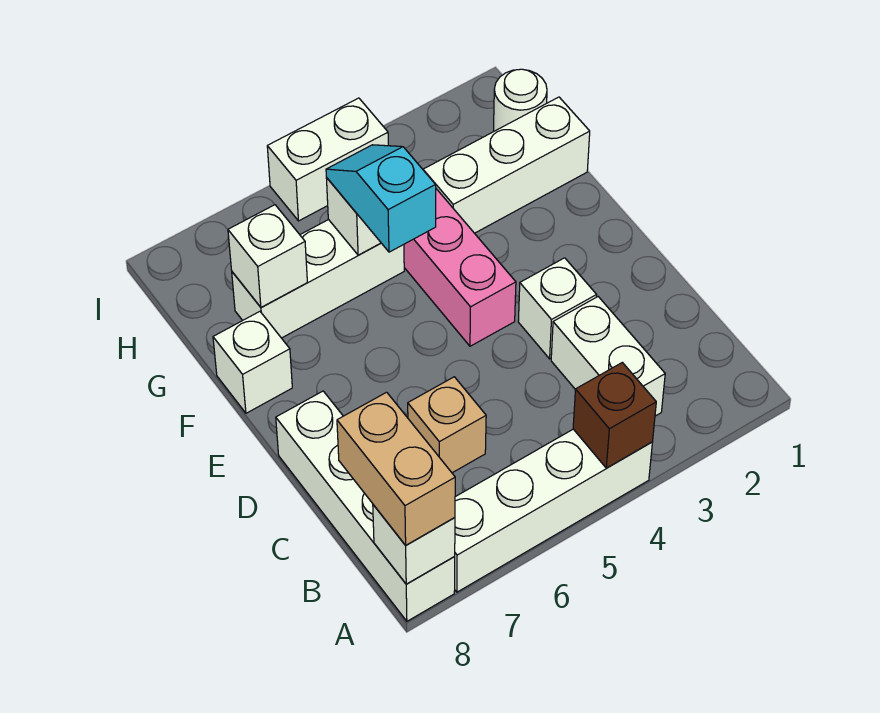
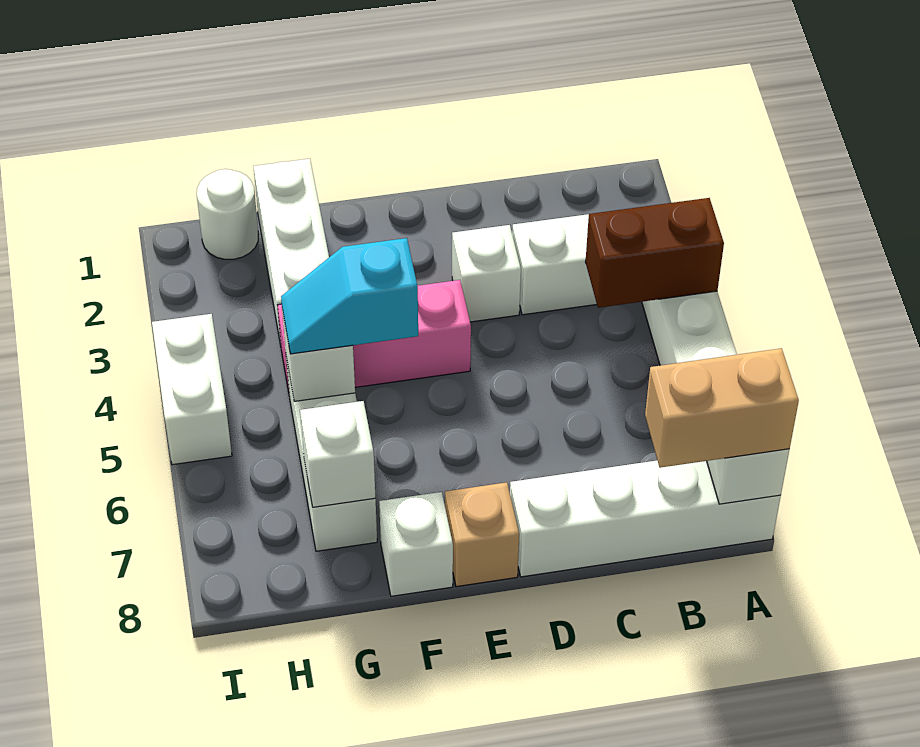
brown 1x1 brick [573,362,656,468] -> brown 1x2 brick [586,198,724,308]
tan 1x1 brick [408,377,486,473] -> tan 1x1 brick moved to [445,482,519,587]

